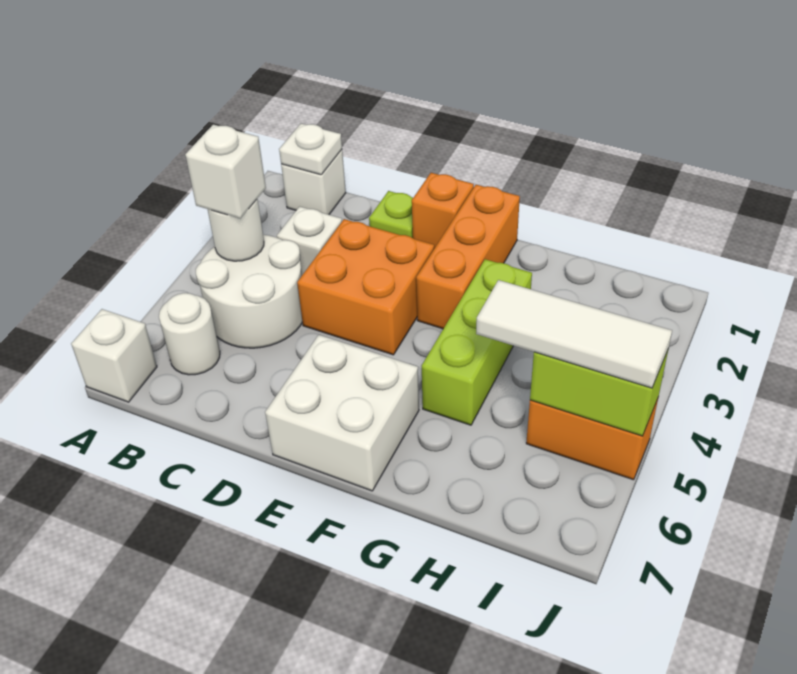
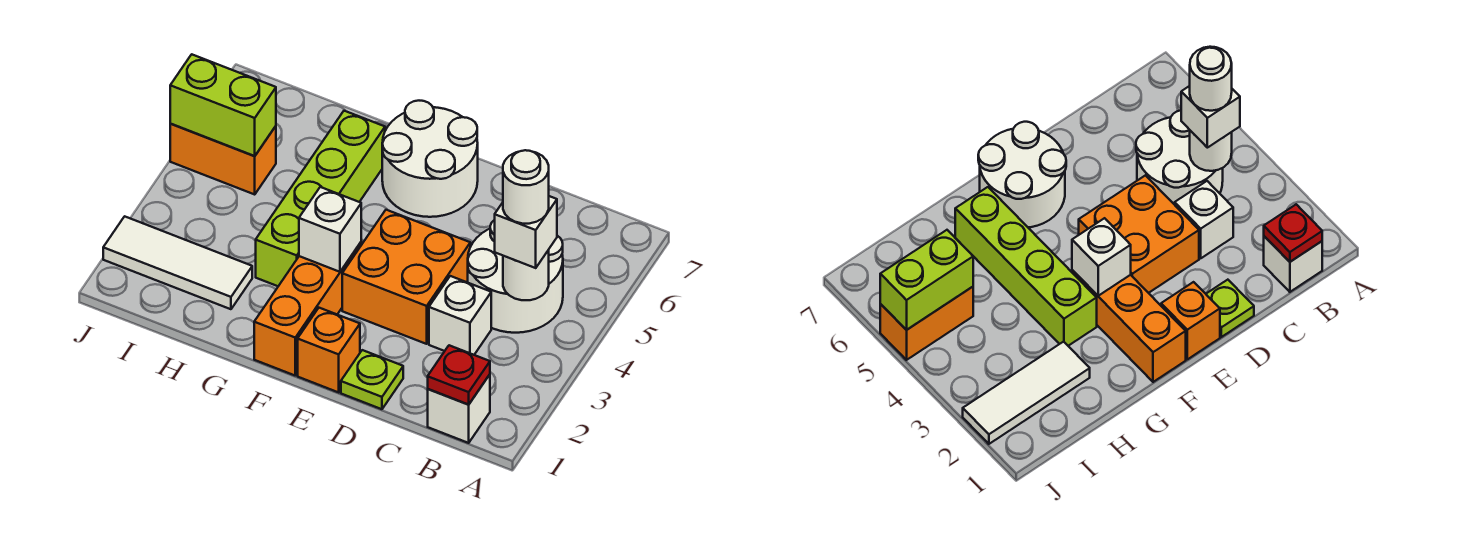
white 1x1 brick [71,309,157,402] -> white 1x1 brick moved to [299,187,361,272]
white 1x1 plate [279,124,342,175] -> red 1x1 plate [428,345,490,404]
white 1x1 round brick [159,293,220,375] -> white 1x1 round brick moved to [503,150,549,224]
white 2x2 brick [265,335,419,491] -> white 2x2 round brick [382,101,478,217]
lime 1x3 brick [422,259,532,425] -> lime 1x4 brick [256,111,385,286]
white 1x3 tile [476,280,672,388] -> white 1x3 tile moved to [103,216,252,309]

